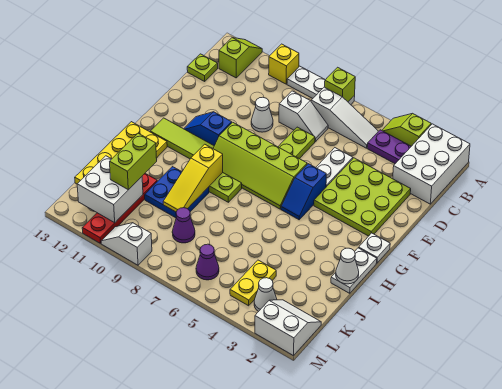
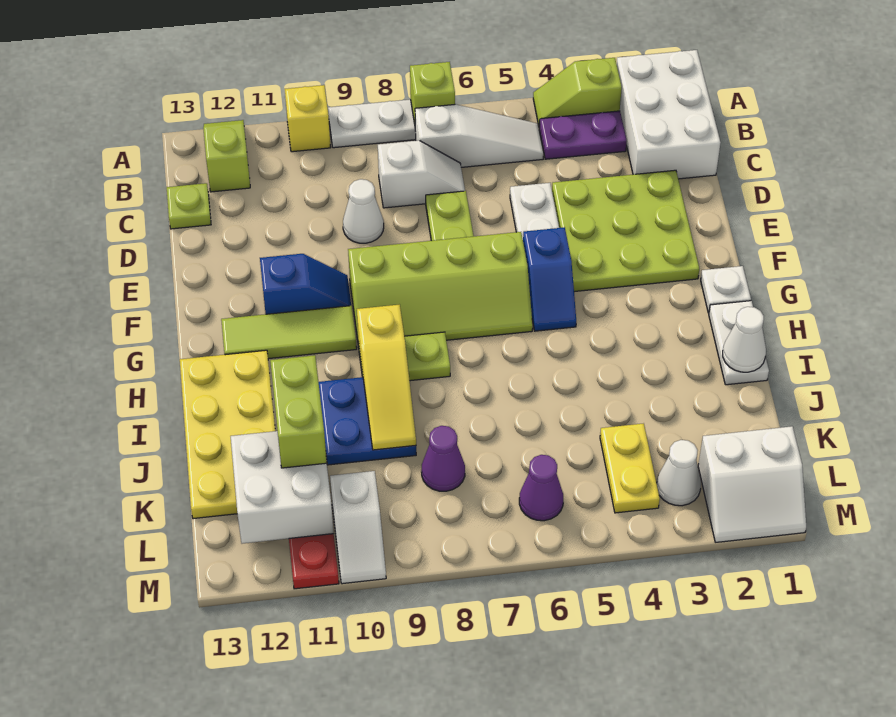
blue 1x2 slope [184,112,232,146] -> blue 1x2 slope turned to [260,254,351,314]
white 2x2 slope [255,300,321,356] -> white 2x2 slope turned to [698,426,806,542]
white 1x2 slope [101,223,152,265] -> white 1x2 slope turned to [330,471,386,584]

